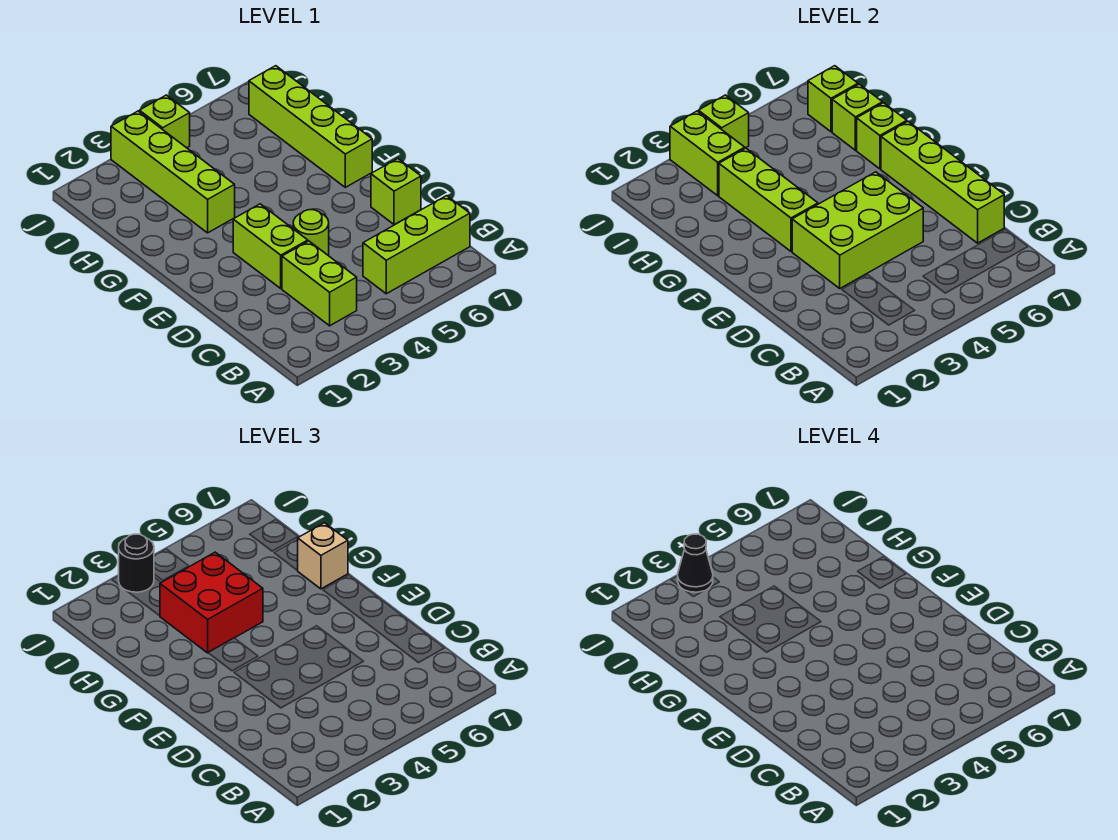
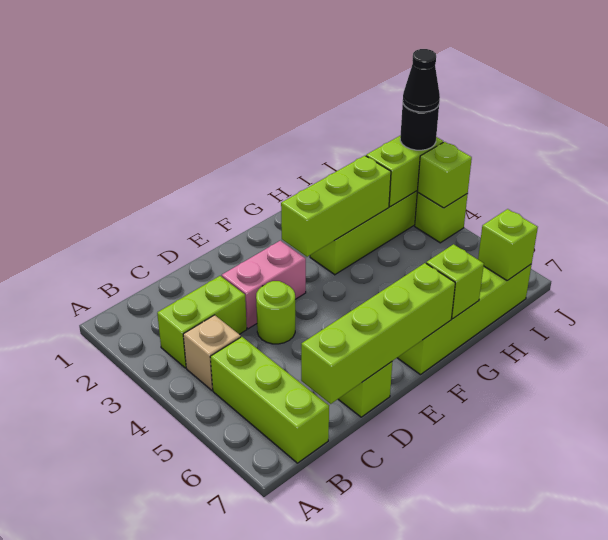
lime 1x2 brick [233,204,308,288] -> pink 1x2 brick [222,241,306,329]
lime 2x3 brick [792,172,923,288] -> none
red 2x2 brick [160,552,263,653] -> none
tan 1x1 brick [298,523,348,589] -> tan 1x1 brick moved to [183,315,241,390]
lime 1x1 brick [832,84,882,150] -> none

